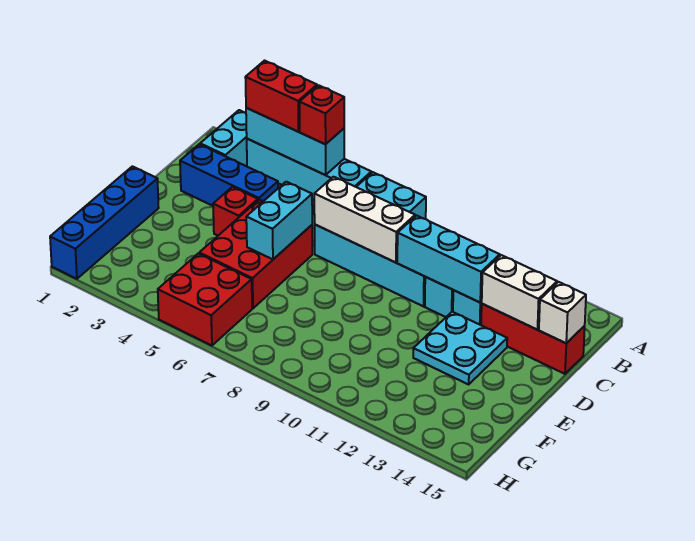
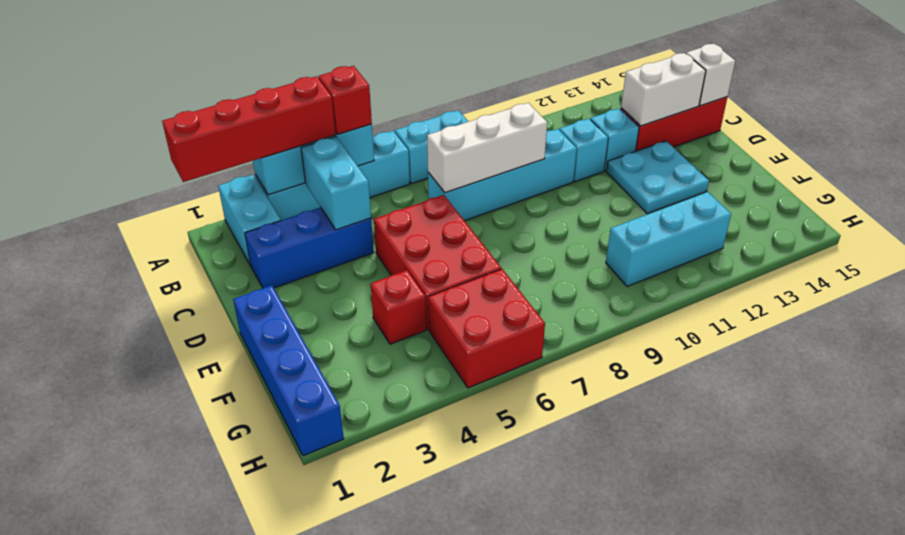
red 1x2 brick [245,61,317,132] -> red 1x4 brick [162,76,336,182]
cyan 1x3 brick [397,215,500,302] -> cyan 1x3 brick moved to [606,192,731,287]
red 1x1 brick [213,187,258,235] -> red 1x1 brick moved to [371,270,426,344]
cyan 1x2 brick [246,182,312,259] -> cyan 1x2 brick moved to [301,137,371,230]

